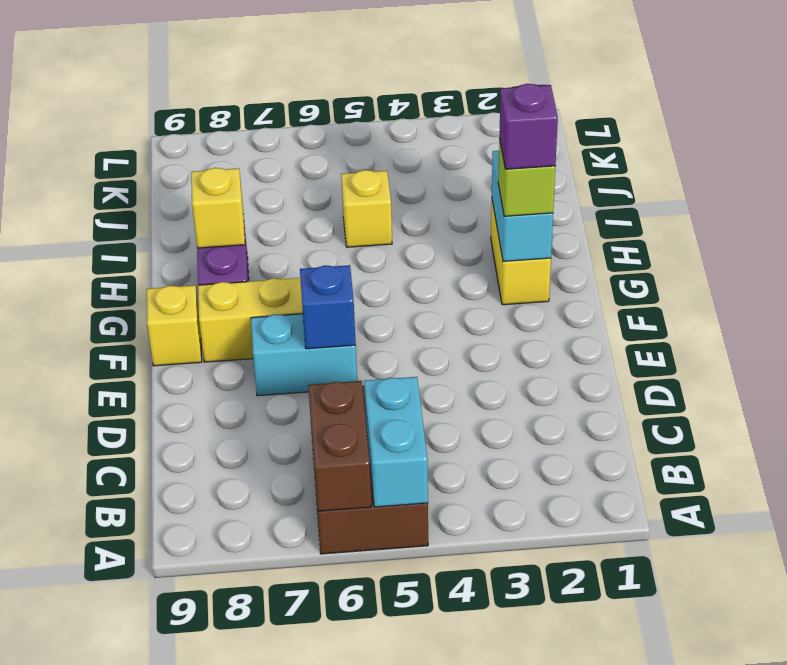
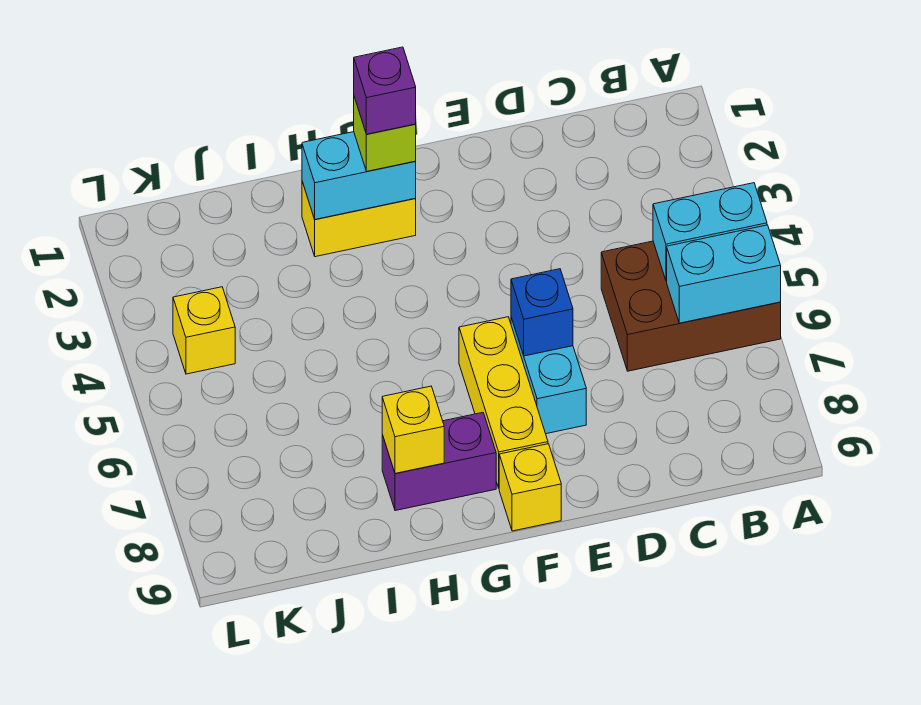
brown 1x2 brick [308,381,371,511] -> cyan 1x2 brick [667,225,781,323]
yellow 1x1 brick [341,170,392,247] -> yellow 1x1 brick moved to [173,287,235,374]

